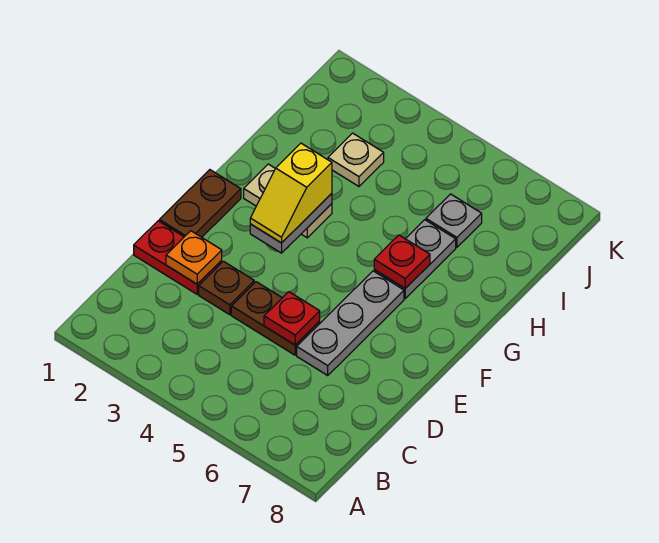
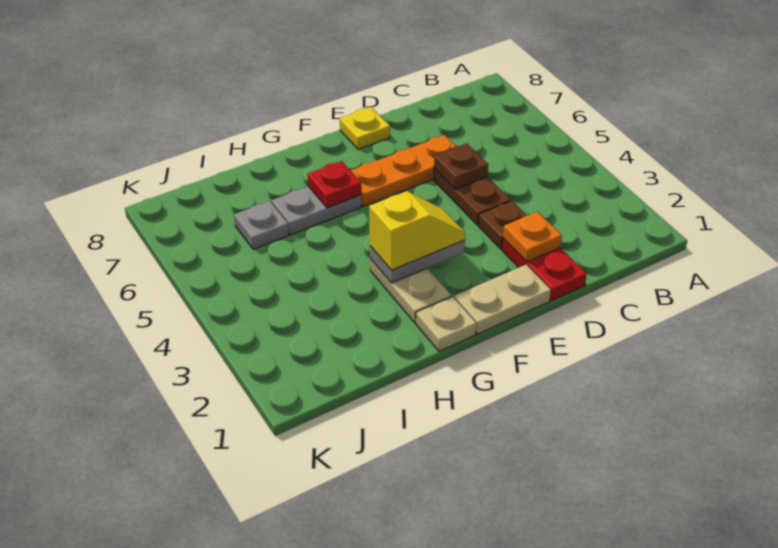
red 1x1 plate [264,292,320,345] -> brown 1x1 plate [434,144,488,189]
grey 1x3 plate [297,271,404,375] -> orange 1x3 plate [350,135,455,206]
brown 1x2 plate [159,170,241,237] -> tan 1x2 plate [454,265,551,334]
none -> yellow 1x1 plate [340,107,390,150]
tan 1x1 plate [328,133,384,186] -> tan 1x1 plate moved to [416,297,476,351]

